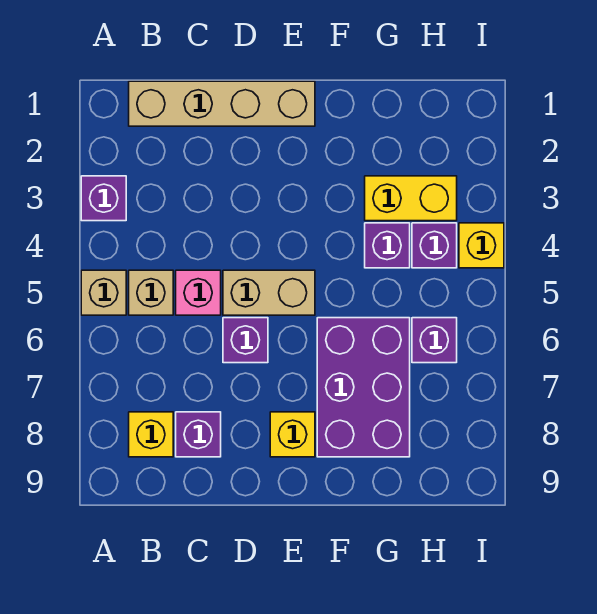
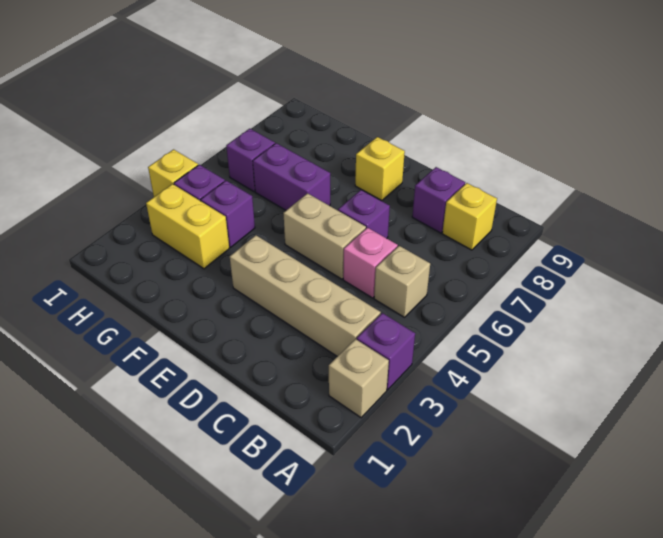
tan 1x1 brick [81,270,126,315] -> tan 1x1 brick moved to [329,339,389,418]
tan 1x4 brick [129,81,315,126] -> tan 1x4 brick moved to [230,235,381,356]
purple 2x3 brick [317,318,410,457] -> purple 1x2 brick [253,143,330,210]

